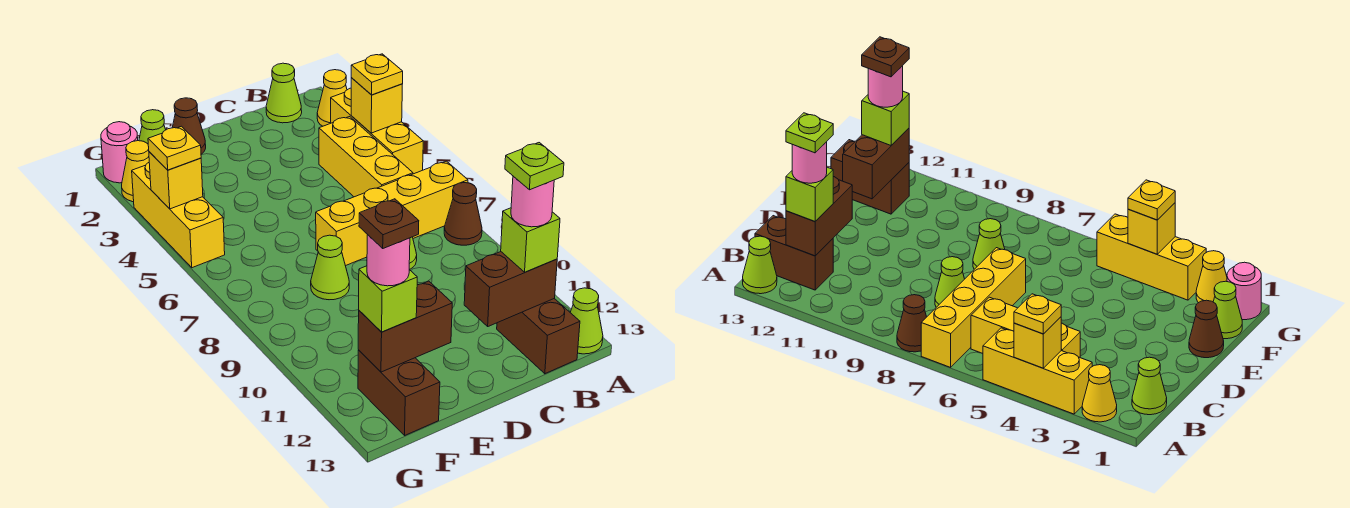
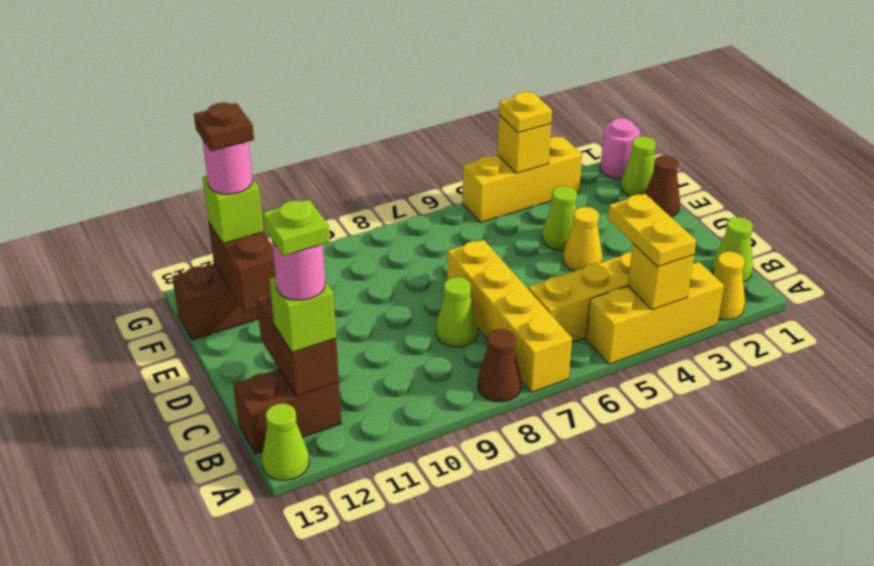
yellow 1x1 plate [351,54,403,95] -> yellow 1x2 plate [608,194,696,267]
lime 1x1 cone [311,235,349,300] -> lime 1x1 cone moved to [542,186,577,250]
yellow 1x1 cone [122,141,149,202] -> yellow 1x1 cone moved to [563,207,602,271]

